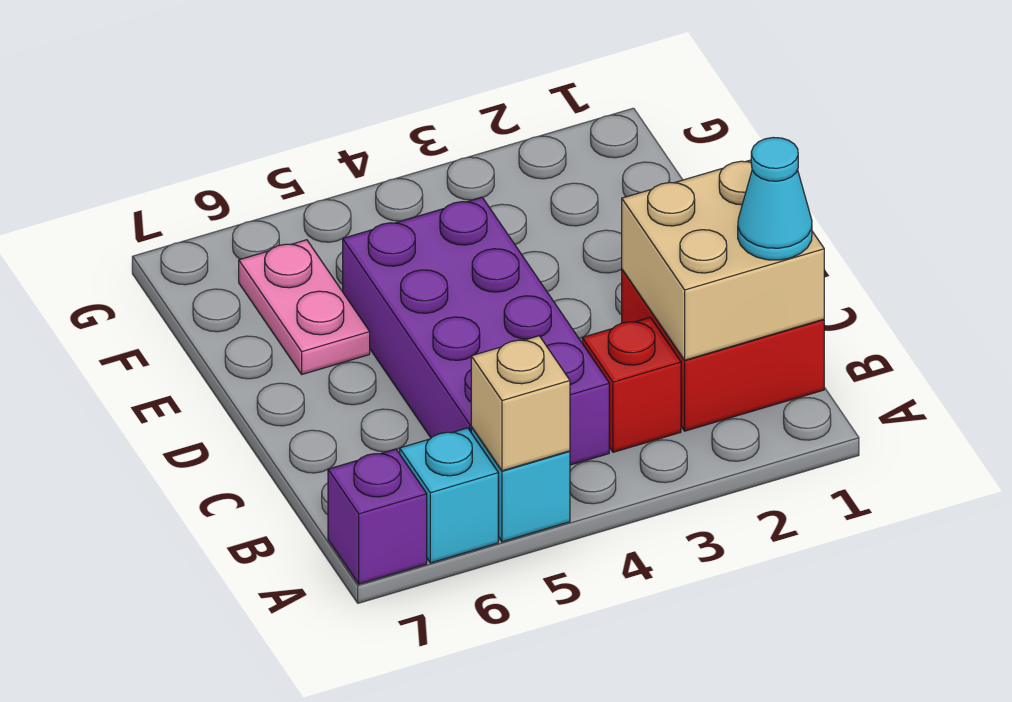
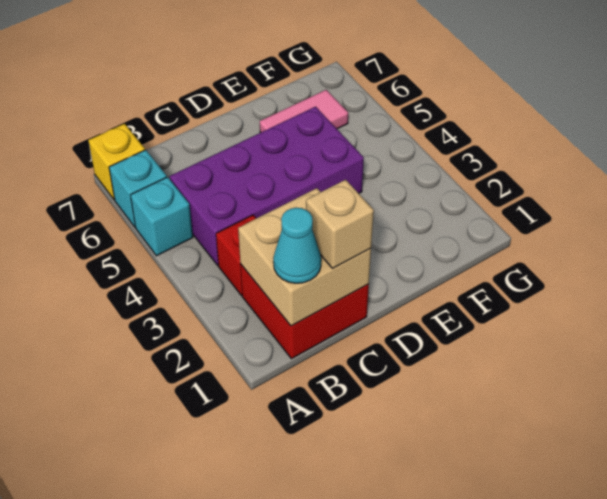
tan 1x1 brick [471,336,570,471] -> tan 1x1 brick moved to [306,180,374,268]
purple 1x1 brick [328,449,427,584] -> yellow 1x1 brick [88,124,145,200]
pink 1x2 plate [239,240,370,374] -> pink 1x2 tile [260,90,348,133]

